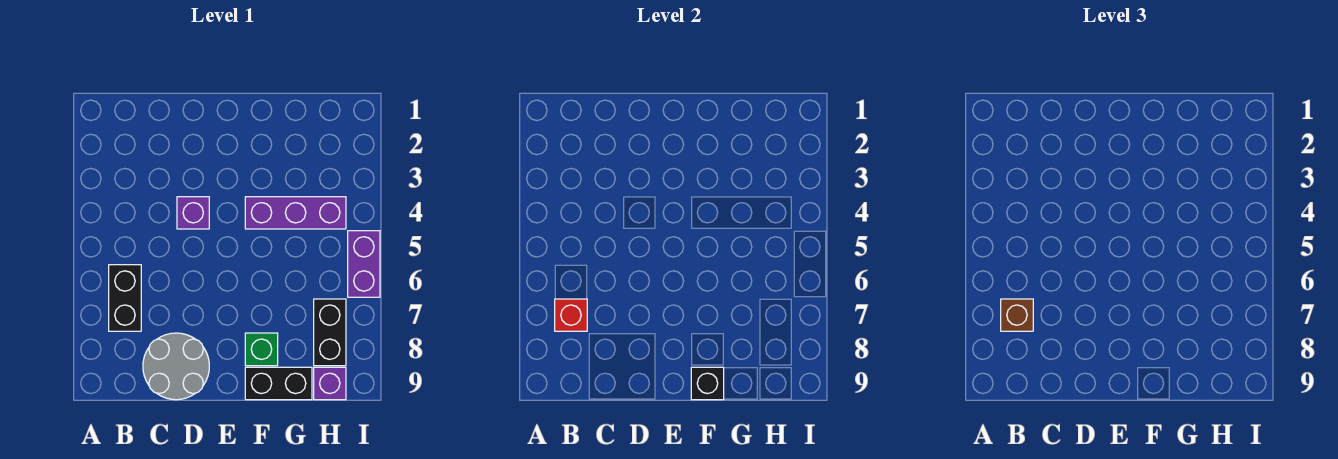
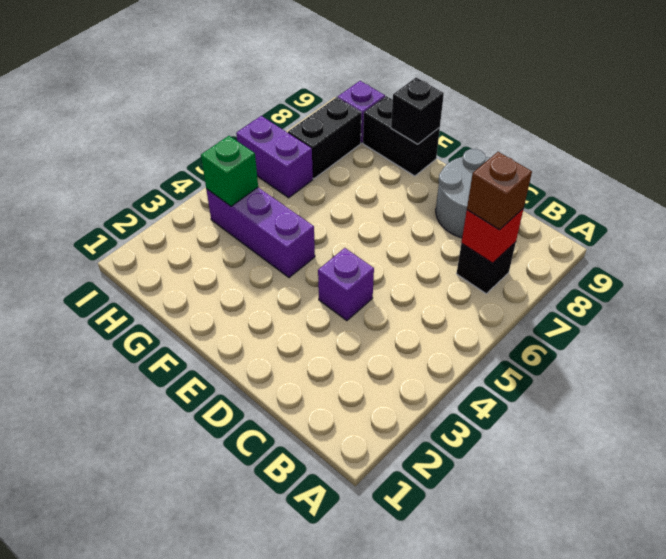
black 1x2 brick [109,265,141,331] -> black 1x1 brick [456,242,516,294]
green 1x1 brick [245,333,278,366] -> green 1x1 brick moved to [201,136,258,206]
purple 1x2 brick [348,231,380,297] -> purple 1x2 brick turned to [236,116,313,198]

